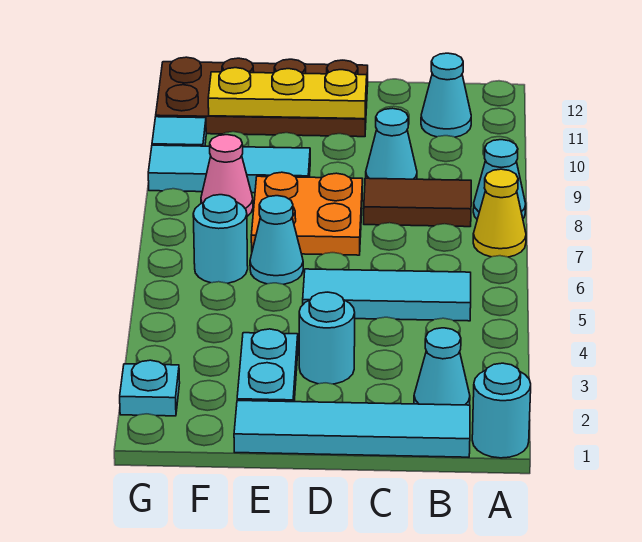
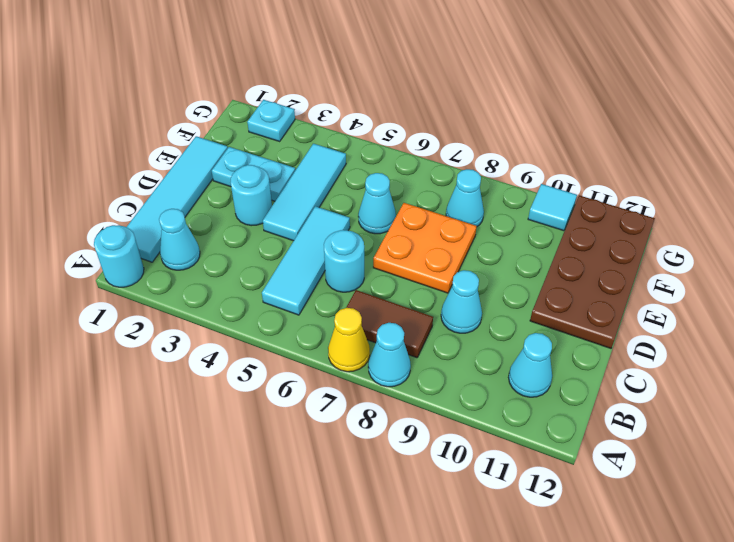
brown 1x2 tile [364,178,471,227] -> brown 1x2 tile turned to [346,290,433,358]
yellow 1x3 plate [208,68,367,119] -> none
cyan 1x3 tile [148,145,310,193] -> cyan 1x3 tile moved to [263,144,346,241]
cyan 1x1 round brick [193,195,248,283] -> cyan 1x1 round brick moved to [324,230,364,292]
pink 1x1 cone [201,135,253,216] -> cyan 1x1 cone [446,169,484,226]

